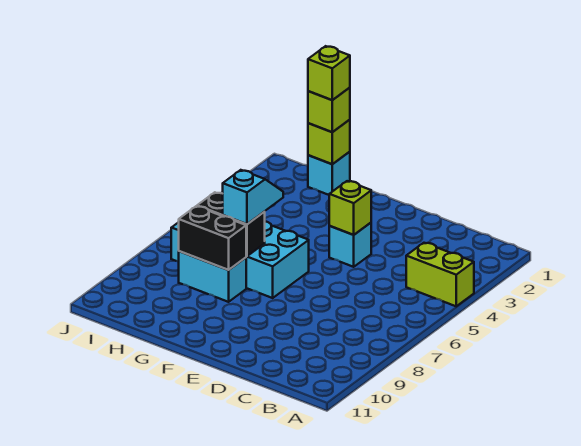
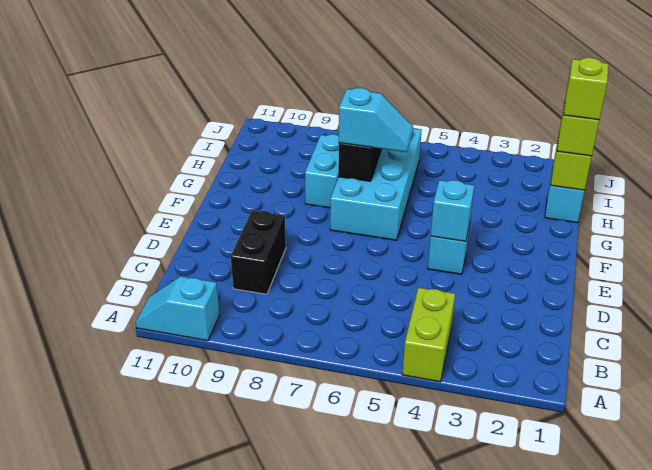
none -> cyan 1x2 slope [136,276,220,341]
lime 1x1 brick [329,181,371,235] -> cyan 1x1 brick [431,180,474,241]
black 1x2 brick [179,206,246,270] -> black 1x2 brick moved to [231,211,286,294]

